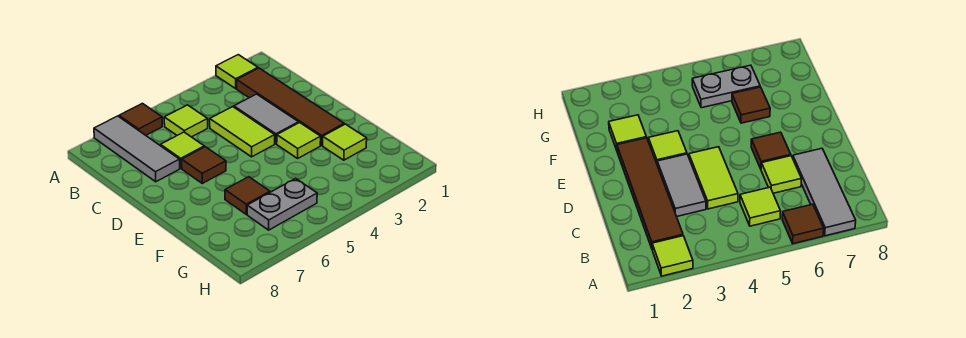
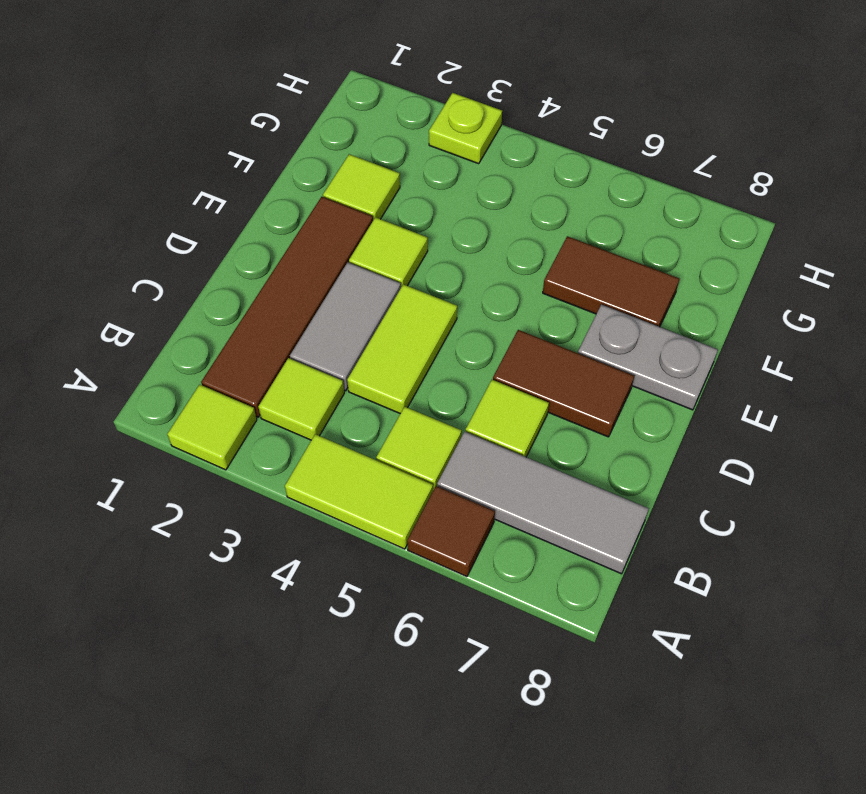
none -> lime 1x2 tile [285,434,433,549]
grey 1x3 tile [94,116,180,182] -> grey 1x3 tile turned to [437,432,649,574]
none -> lime 1x1 tile [258,358,344,440]
brown 1x1 tile [182,147,226,183] -> brown 1x2 tile [493,330,634,437]
brown 1x1 tile [225,177,270,214] -> brown 1x2 tile [543,236,679,327]
grey 1x2 plate [247,178,317,230] -> grey 1x2 plate moved to [578,304,718,410]
none -> lime 1x1 plate [429,93,502,164]

